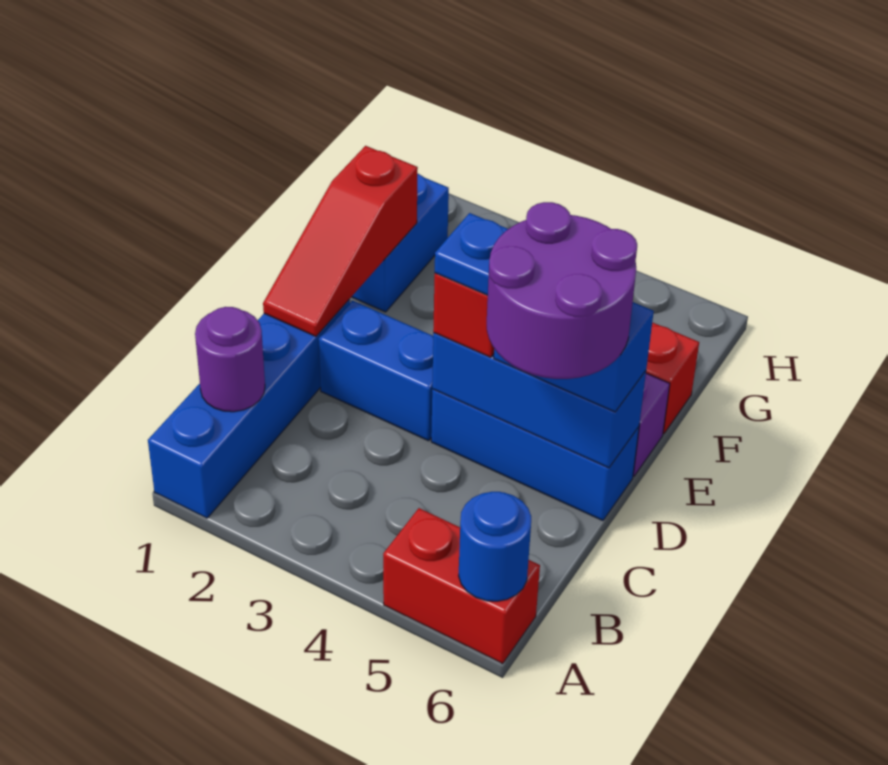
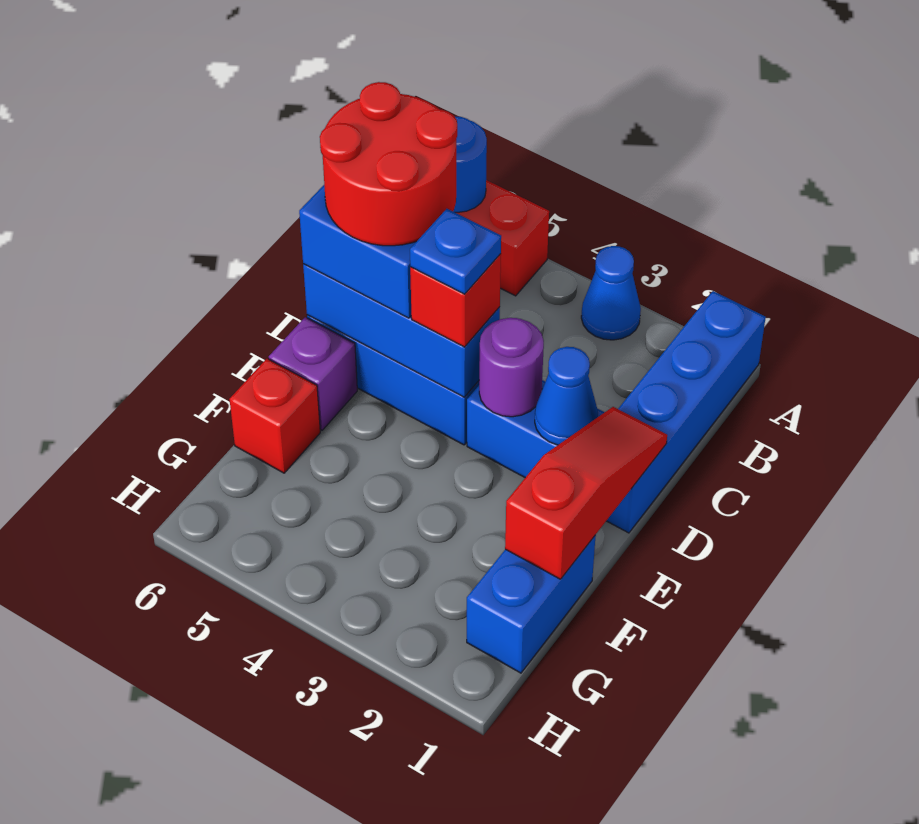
none -> blue 1x1 cone [581,246,641,340]
purple 1x1 round brick [195,307,265,412] -> purple 1x1 round brick moved to [479,318,544,417]
purple 2x2 round brick [487,202,637,379] -> red 2x2 round brick [320,82,457,246]
none -> blue 1x1 cone [535,347,598,445]

